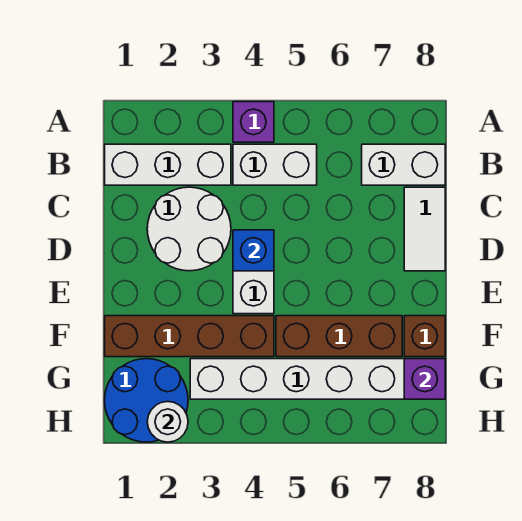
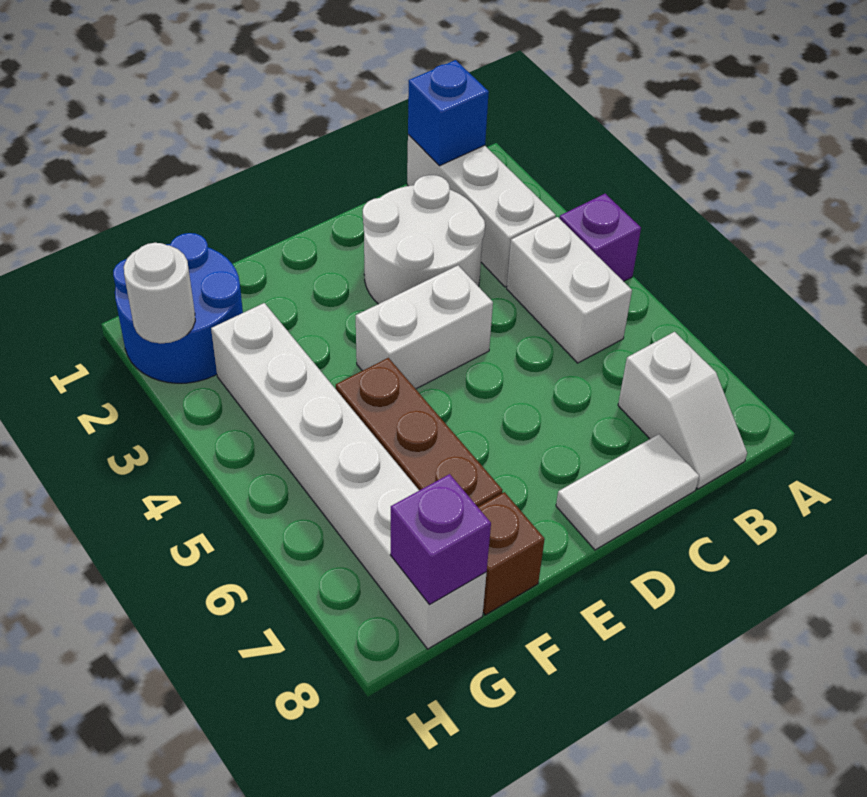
white 1x2 brick [362,144,445,185] -> white 1x2 slope [618,332,747,489]
blue 1x1 brick [233,230,274,271] -> blue 1x1 brick moved to [408,60,489,166]
brown 1x4 brick [105,316,274,357] -> none

